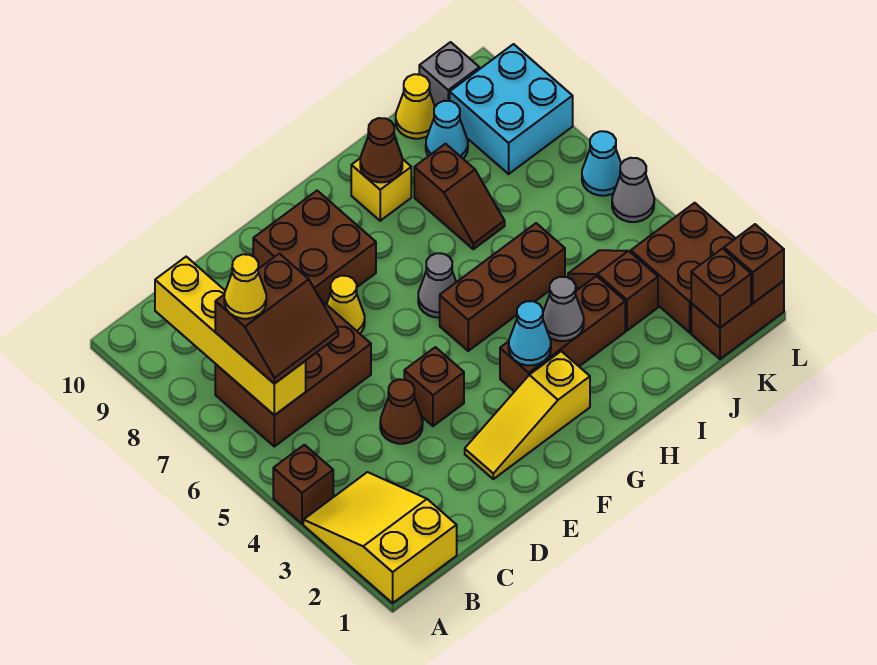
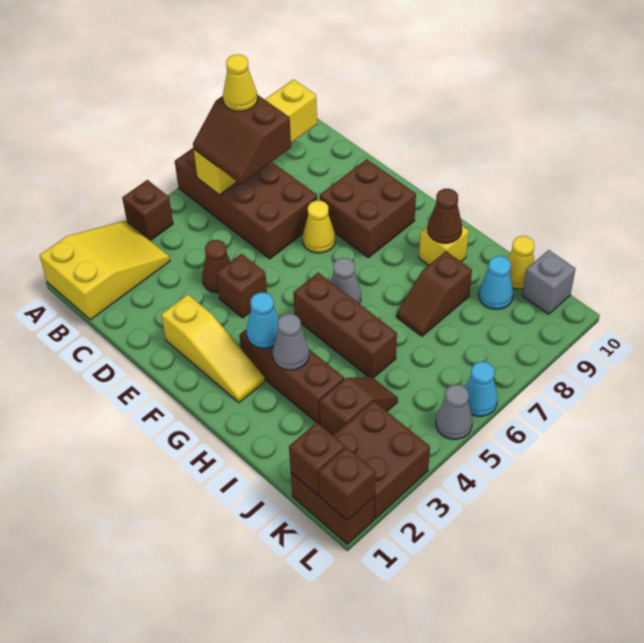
brown 2x3 brick [215,300,371,446] -> brown 2x4 brick [175,148,317,259]
yellow 1x3 slope [465,351,590,479] -> yellow 1x3 slope turned to [161,294,265,403]
cyan 2x2 brick [450,44,573,174] -> none

